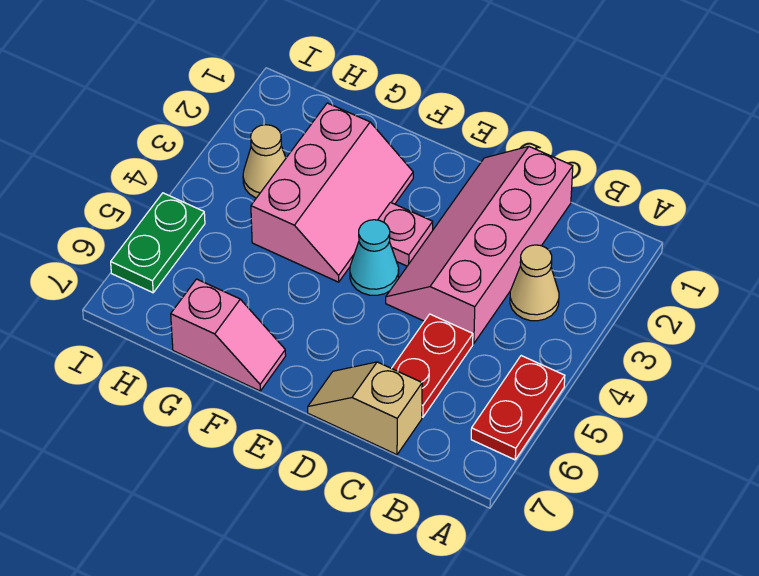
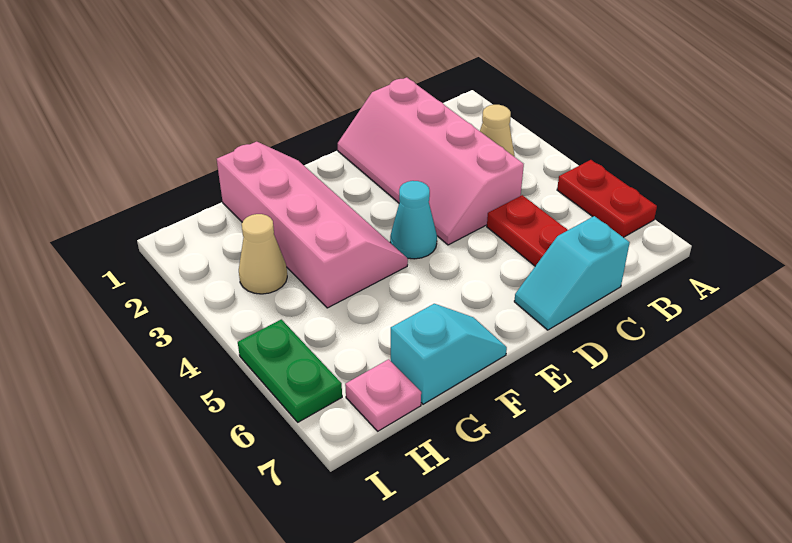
tan 1x2 slope [308,362,422,455] -> cyan 1x2 slope [514,216,630,330]
pink 1x1 plate [378,202,433,266] -> pink 1x1 plate moved to [345,359,421,431]
pink 2x3 slope [251,103,413,282] -> pink 2x4 slope [217,142,408,308]
pink 1x2 slope [171,279,286,391] -> cyan 1x2 slope [391,304,507,404]

